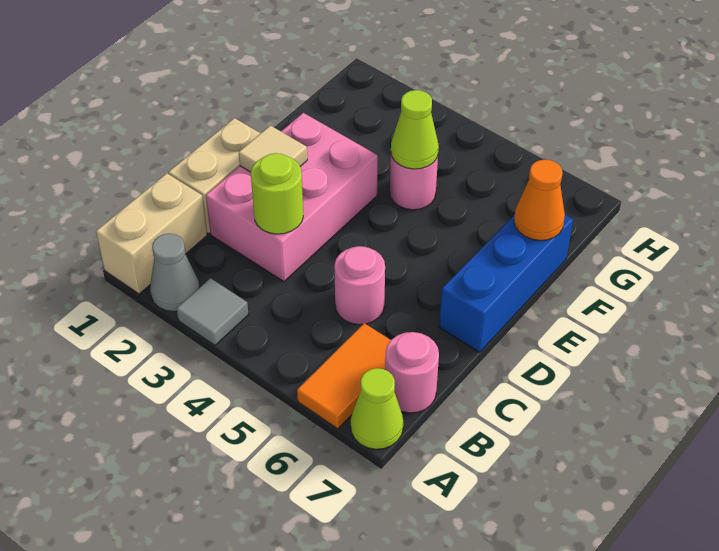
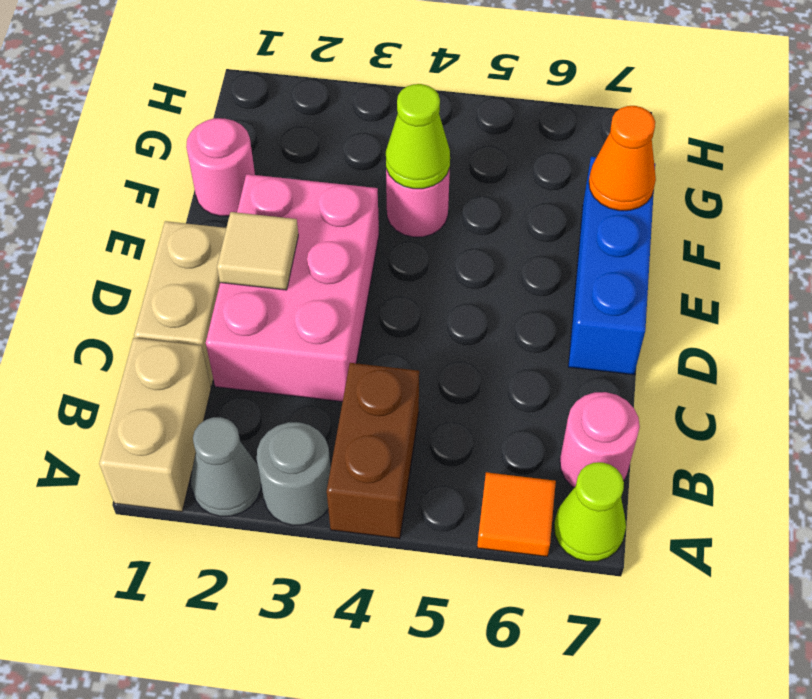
grey 1x1 tile [176,278,248,345] -> grey 1x1 round brick [257,422,331,525]
none -> brown 1x2 brick [327,363,419,539]
orange 1x2 tile [297,323,391,429] -> orange 1x1 tile [477,472,556,557]
lime 1x1 round brick [251,153,303,234] -> none
pink 1x1 round brick [334,246,385,325] -> pink 1x1 round brick moved to [186,118,255,216]

